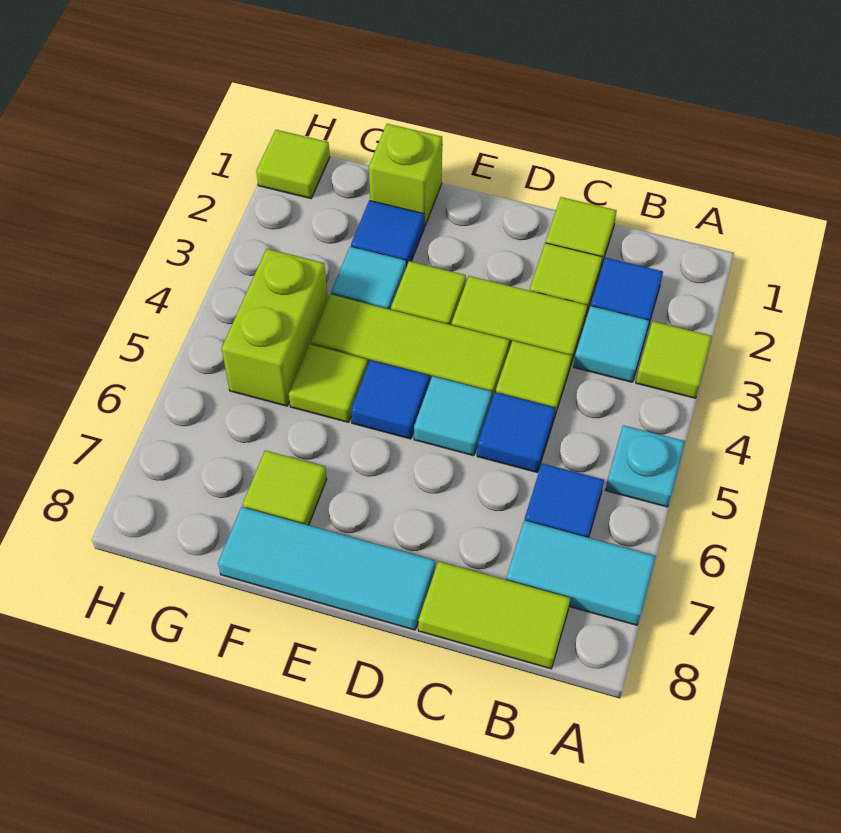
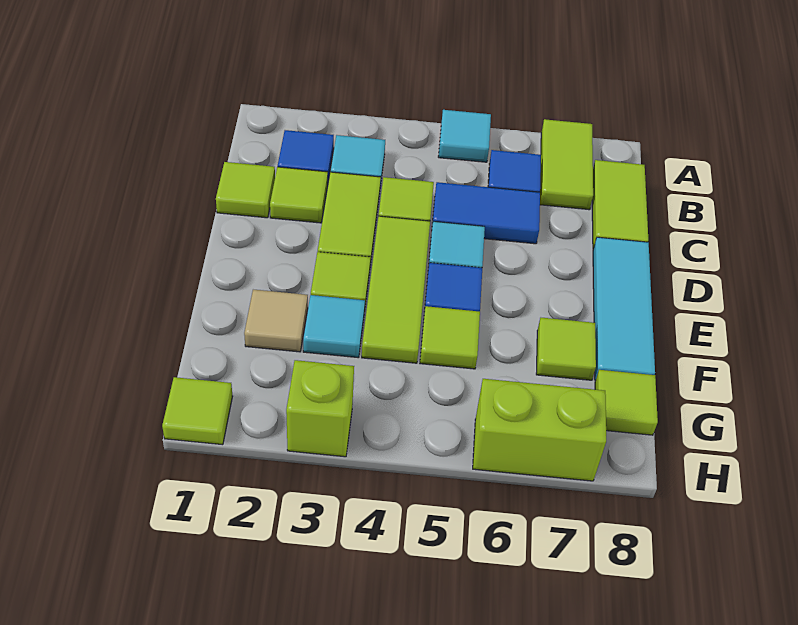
lime 1x1 tile [636,321,712,398] -> lime 1x1 tile moved to [595,370,658,435]
cyan 1x1 plate [606,425,685,507] -> cyan 1x1 tile [438,110,491,162]
cyan 1x2 tile [506,520,655,625] -> lime 1x2 tile [540,119,593,210]
blue 1x1 tile [477,392,555,472] -> blue 1x2 tile [432,182,540,244]
lime 1x1 brick [369,124,442,226] -> lime 1x1 brick moved to [286,360,354,457]
blue 1x1 tile [351,200,424,267] -> tan 1x1 tile [244,290,308,352]
lime 1x2 brick [222,249,328,406] -> lime 1x2 brick moved to [473,379,606,481]

